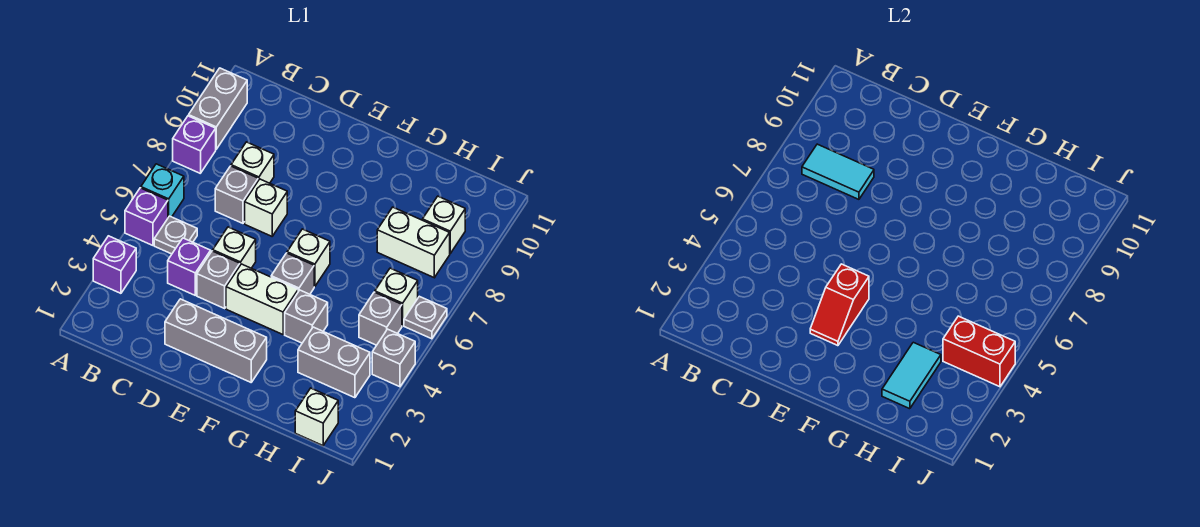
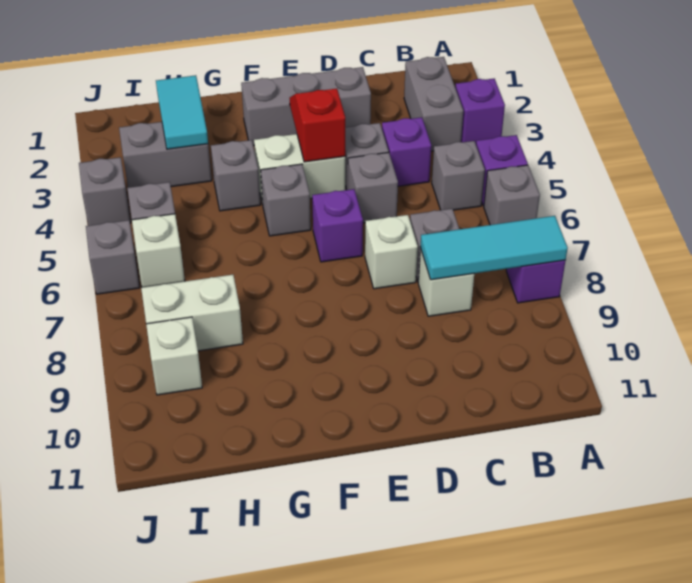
cyan 1x1 brick [141,164,184,217] -> grey 1x1 brick [484,165,540,225]
grey 1x2 brick [189,68,247,149] -> grey 1x2 brick moved to [404,57,463,151]
grey 1x1 plate [154,216,197,254] -> grey 1x1 brick [432,141,485,210]
cyan 1x2 tile [802,144,874,199] -> cyan 1x3 tile [420,216,568,280]
white 1x1 brick [213,227,256,268] -> grey 1x1 brick [348,152,398,223]
none -> purple 1x1 brick [312,189,363,262]
white 1x1 brick [287,229,330,287] -> none
white 1x1 brick [295,388,338,446] -> none
red 1x2 brick [943,316,1015,387] -> none
grey 1x1 plate [404,296,447,339] -> grey 1x1 brick [86,220,140,294]

